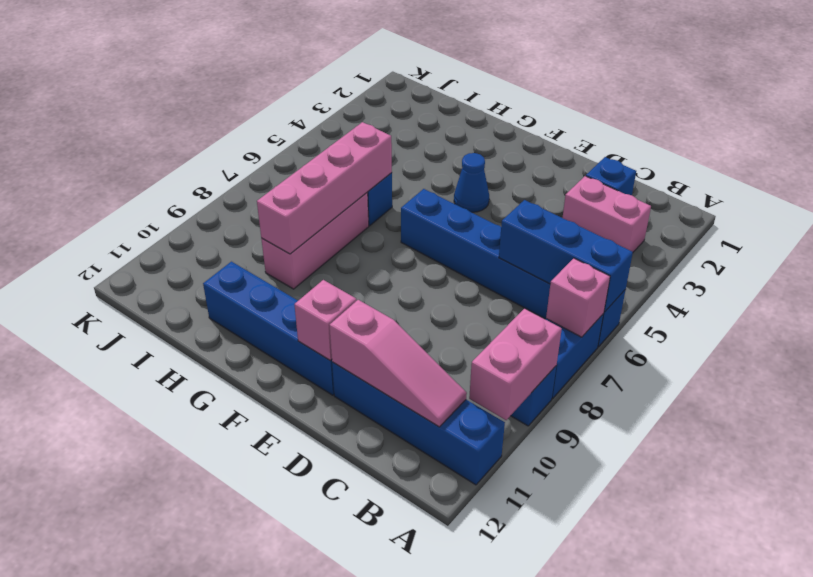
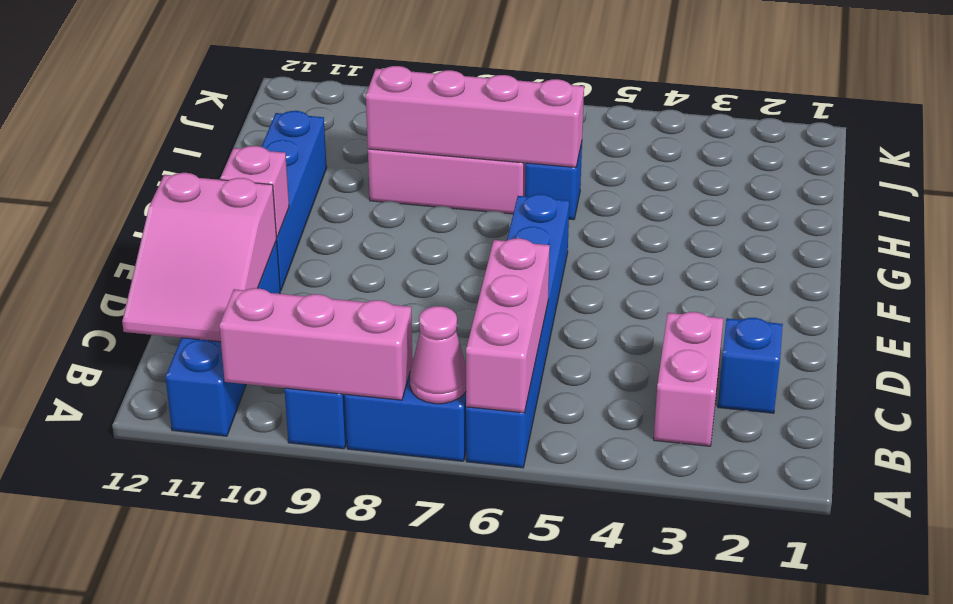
blue 1x3 brick [499,200,633,312] -> pink 1x3 brick [466,238,550,413]
pink 1x1 brick [546,258,610,337] -> pink 1x1 cone [410,306,466,404]
pink 1x2 brick [469,309,562,420] -> pink 1x3 brick [219,288,413,400]
pink 1x3 slope [329,300,467,427] -> pink 2x3 slope [122,173,277,342]
blue 1x1 cone [454,153,489,212] -> none

